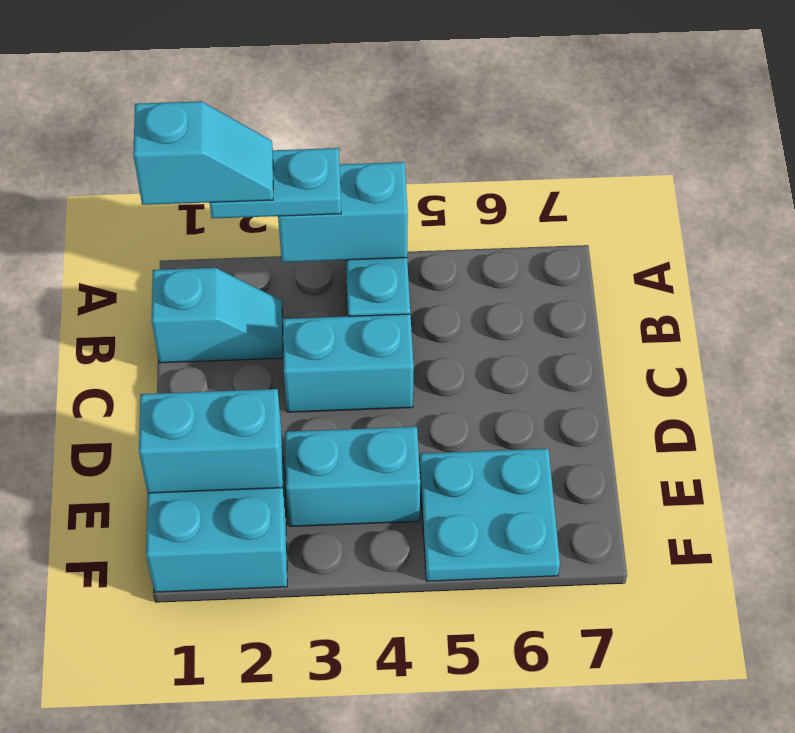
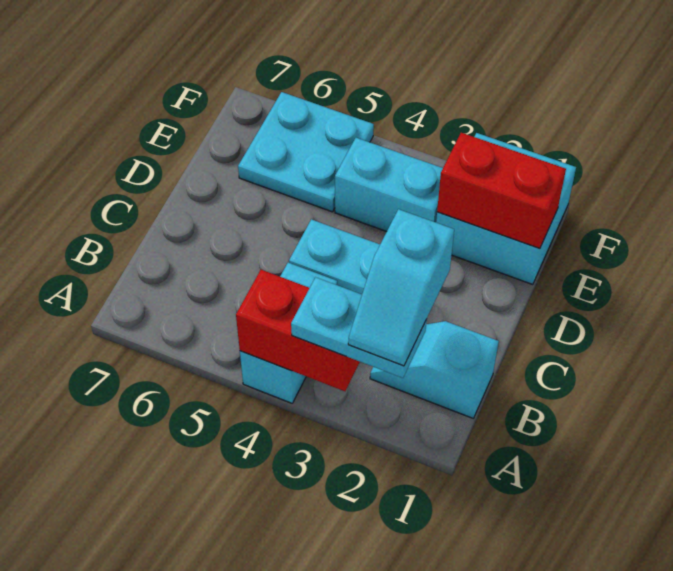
cyan 1x2 slope [133,101,273,205] -> cyan 1x2 slope turned to [348,209,454,366]
cyan 1x2 brick [278,162,408,262] -> red 1x2 brick [236,270,360,391]
cyan 1x2 brick [139,389,283,493] -> red 1x2 brick [437,133,566,249]

